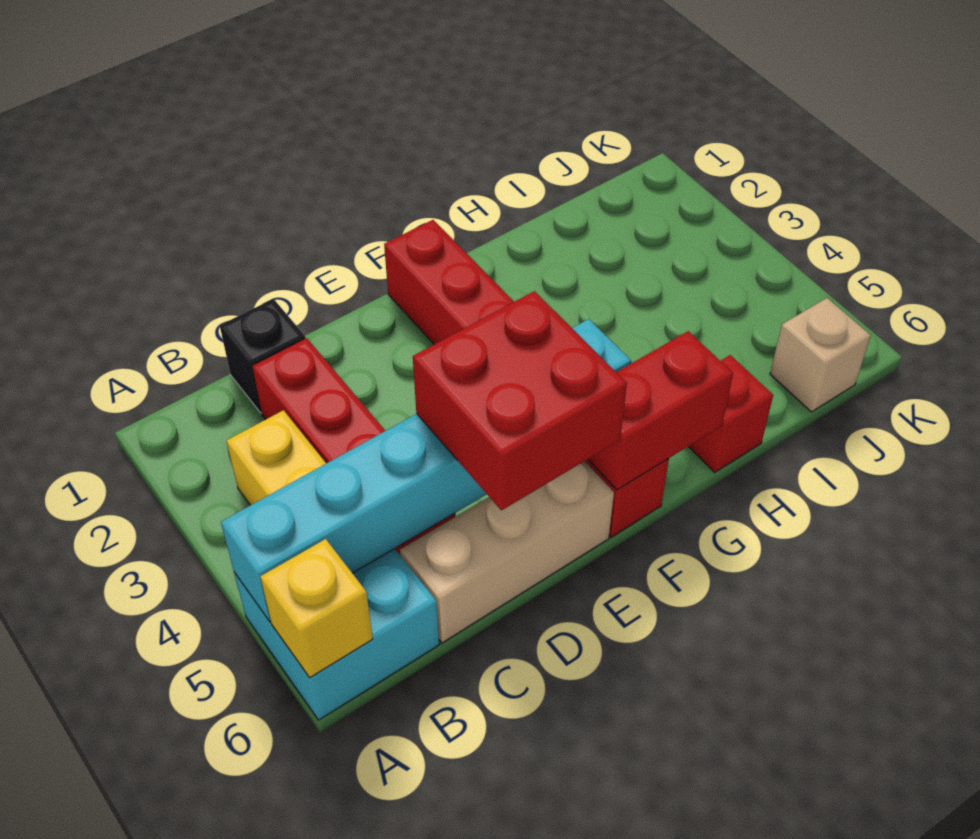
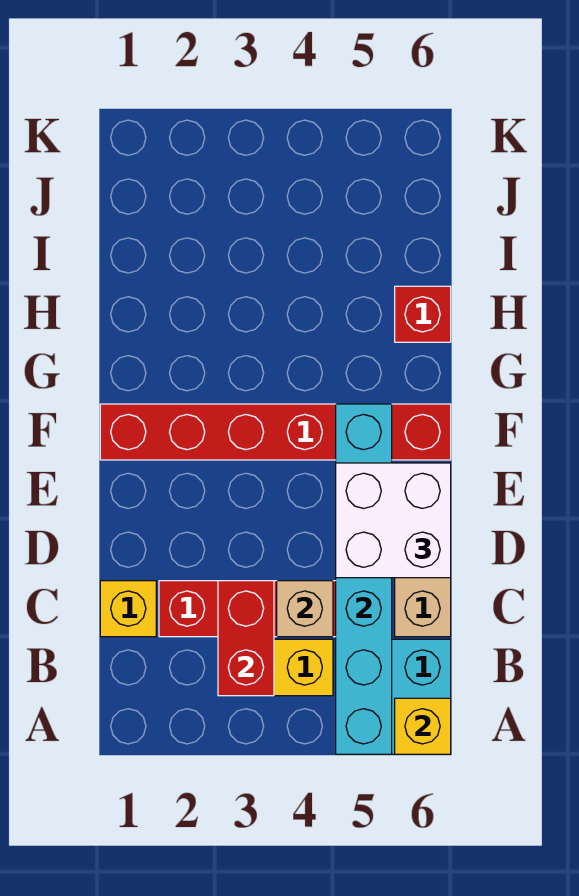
black 1x1 brick [220,299,306,413] -> yellow 1x1 brick [100,581,156,637]
red 2x2 brick [413,291,627,510] -> white 2x2 brick [336,463,451,578]
red 1x2 brick [588,331,733,490] -> red 1x2 brick moved to [218,581,274,696]
tan 1x1 brick [770,298,871,412] -> tan 1x1 brick moved to [277,581,333,637]

